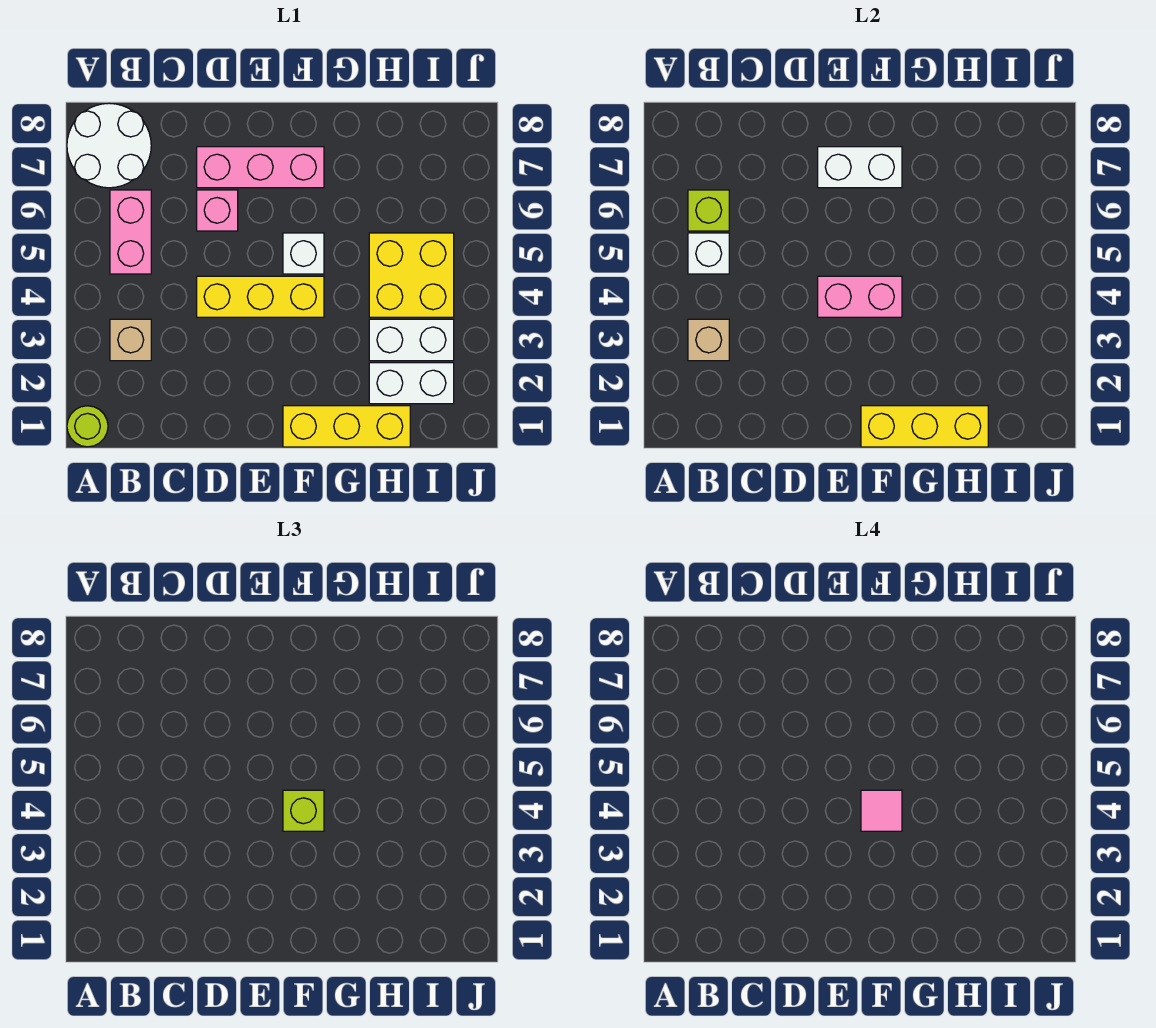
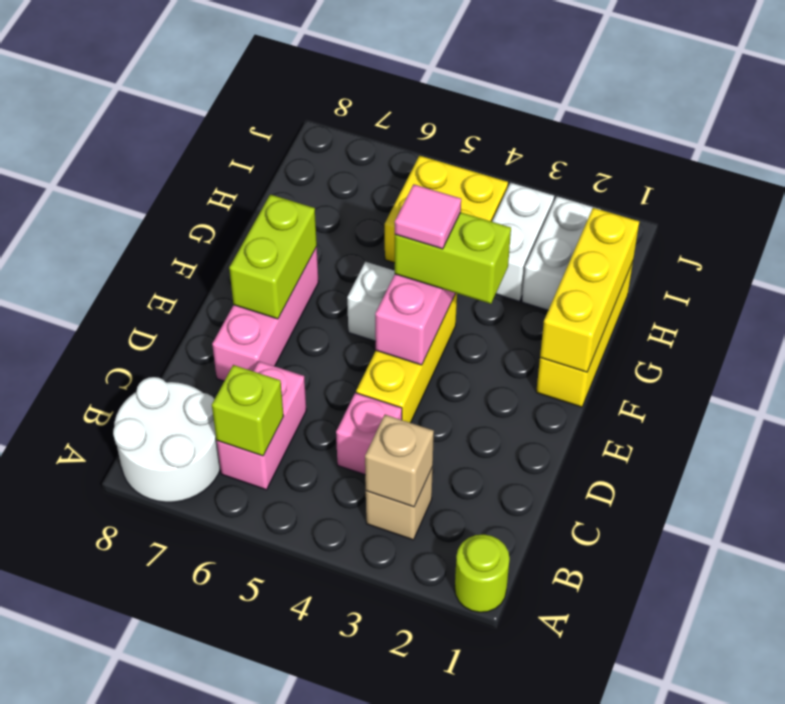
pink 1x2 brick [110,190,151,274] -> pink 1x2 brick turned to [217,361,307,490]
white 1x1 brick [688,233,729,274] -> none
pink 1x1 brick [197,190,238,231] -> pink 1x1 brick moved to [336,393,402,475]
white 1x2 brick [818,147,902,188] -> lime 1x2 brick [229,195,317,319]
lime 1x1 brick [283,790,324,831] -> lime 1x2 brick [395,212,511,304]

